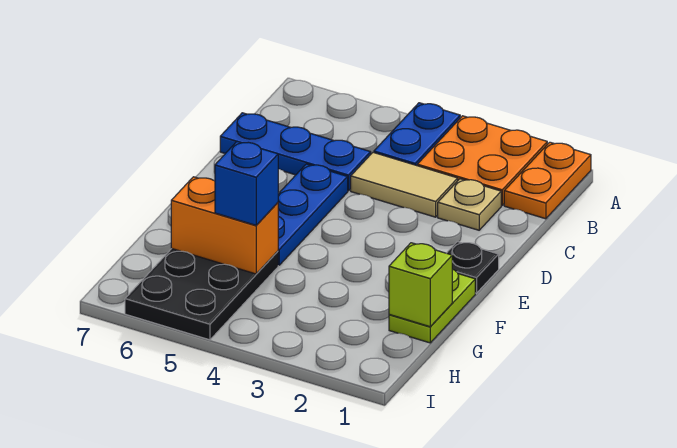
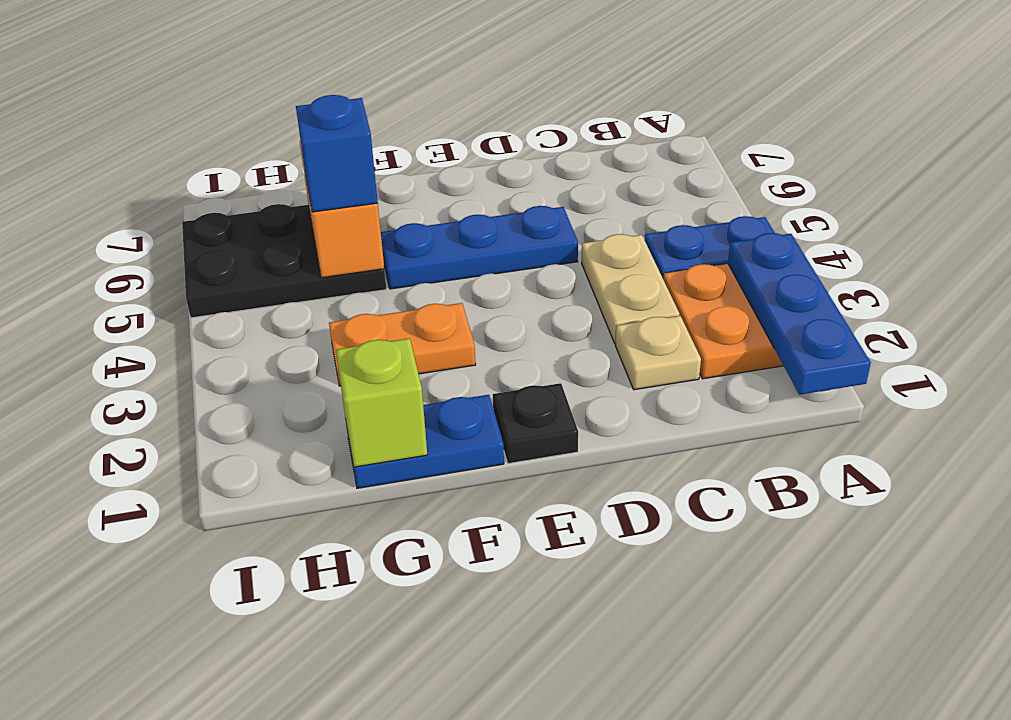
orange 1x2 plate [504,142,591,219] -> orange 1x2 plate moved to [329,303,476,386]
tan 1x2 tile [351,152,458,217] -> tan 1x2 plate [582,234,679,344]
blue 1x3 plate [220,113,371,191] -> blue 1x3 plate moved to [728,233,871,395]
lime 1x2 plate [389,269,475,343] -> blue 1x2 plate [346,395,504,488]

